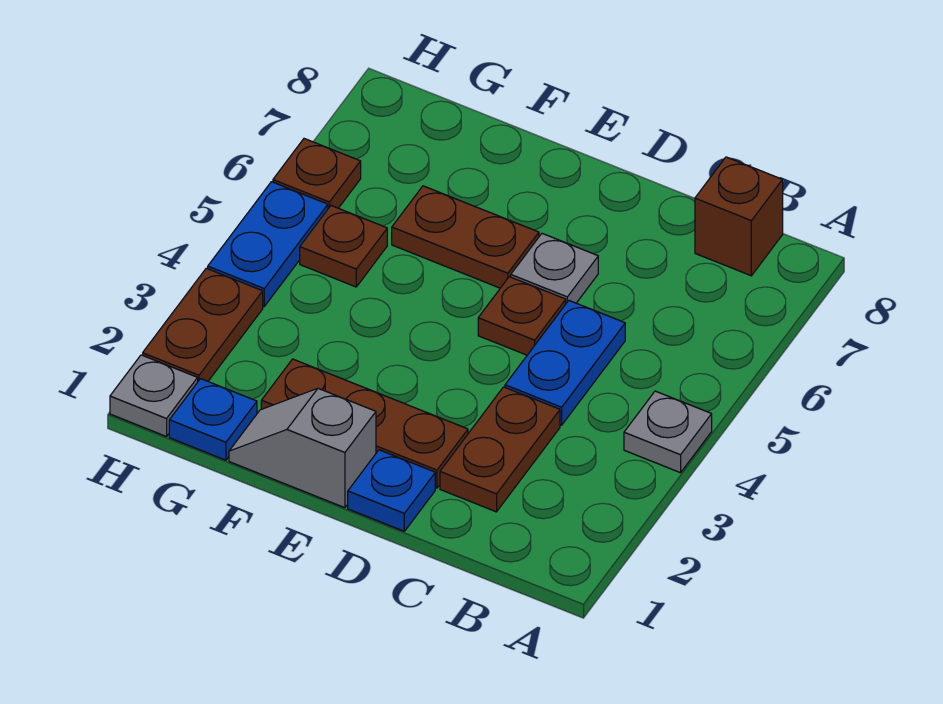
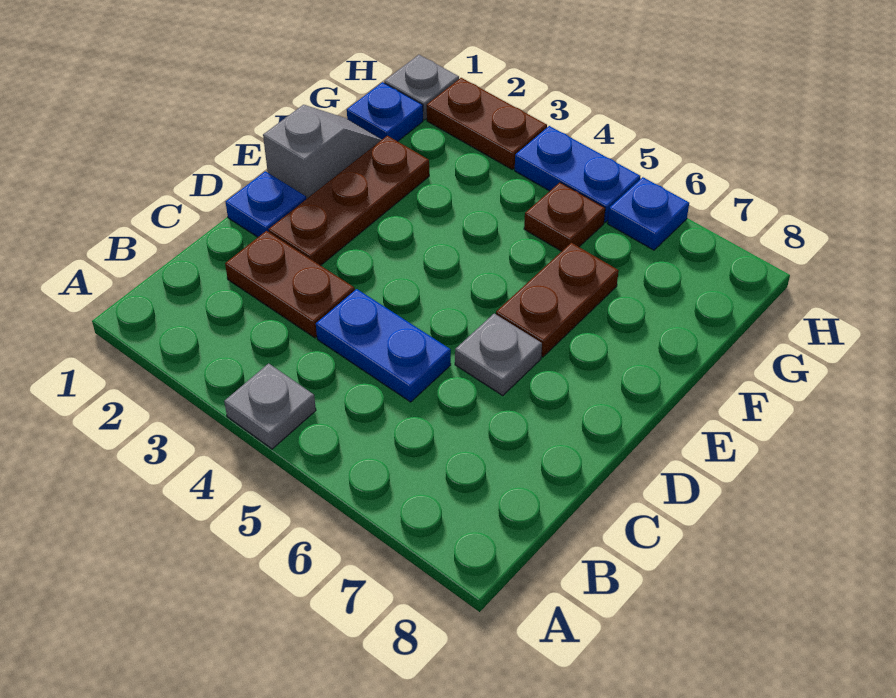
brown 1x1 brick [695,157,783,276] -> none
brown 1x1 plate [478,277,566,355] -> none
brown 1x1 plate [273,139,361,208] -> blue 1x1 plate [608,177,689,250]

